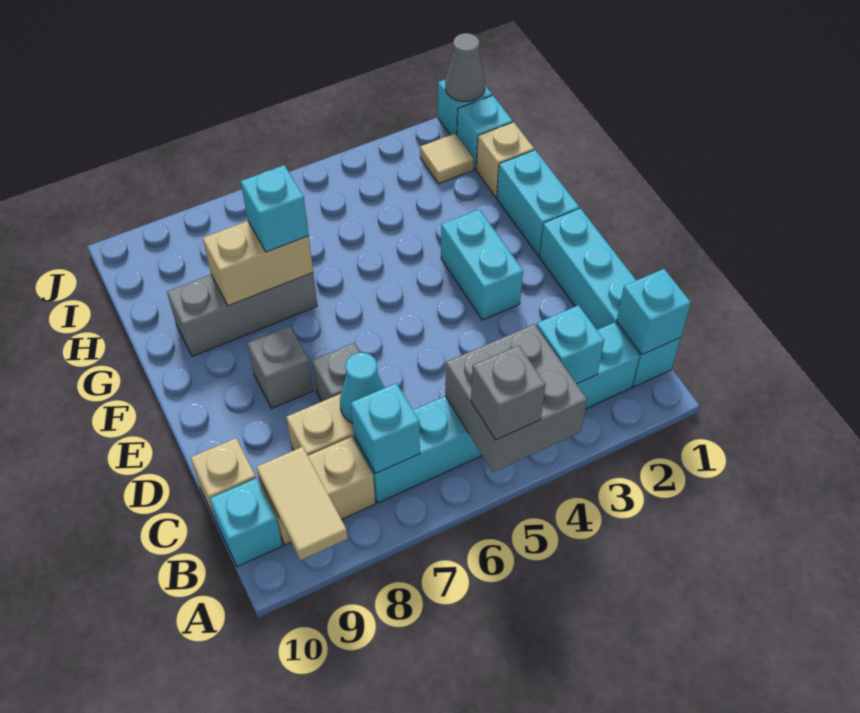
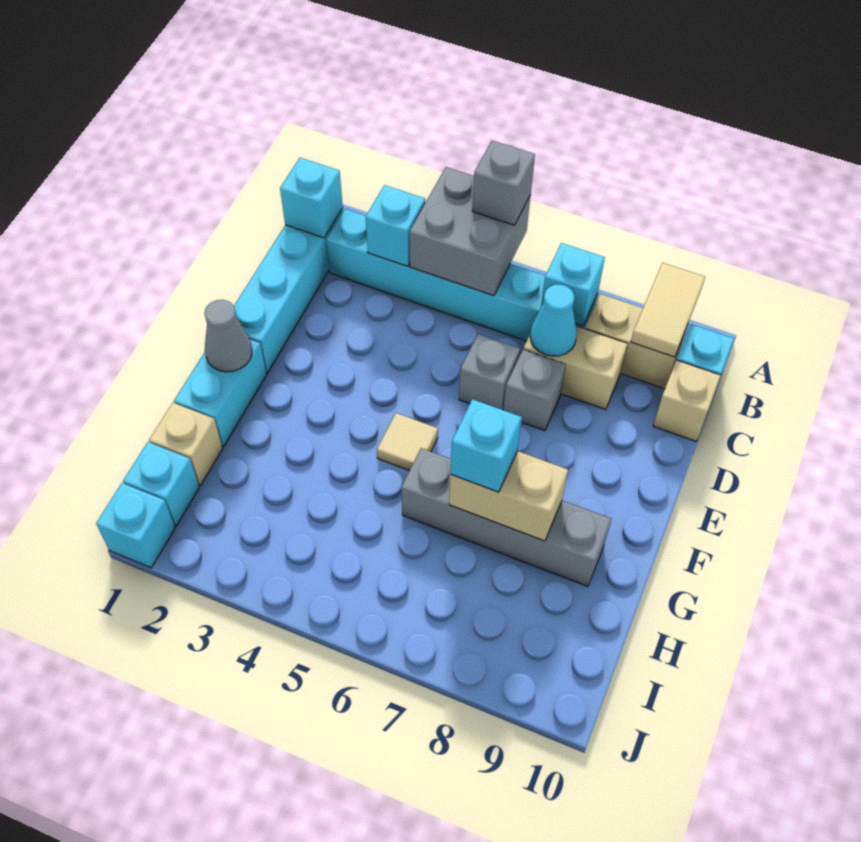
cyan 1x2 brick [441,209,523,320] -> none
grey 1x1 brick [247,326,313,408] -> grey 1x1 brick moved to [459,334,520,410]
grey 1x3 brick [167,273,317,356] -> grey 1x4 brick [401,448,611,586]
tan 1x1 tile [420,134,474,184] -> tan 1x1 tile moved to [377,413,438,471]
grey 1x1 cone [445,33,485,101] -> grey 1x1 cone moved to [205,300,252,372]

